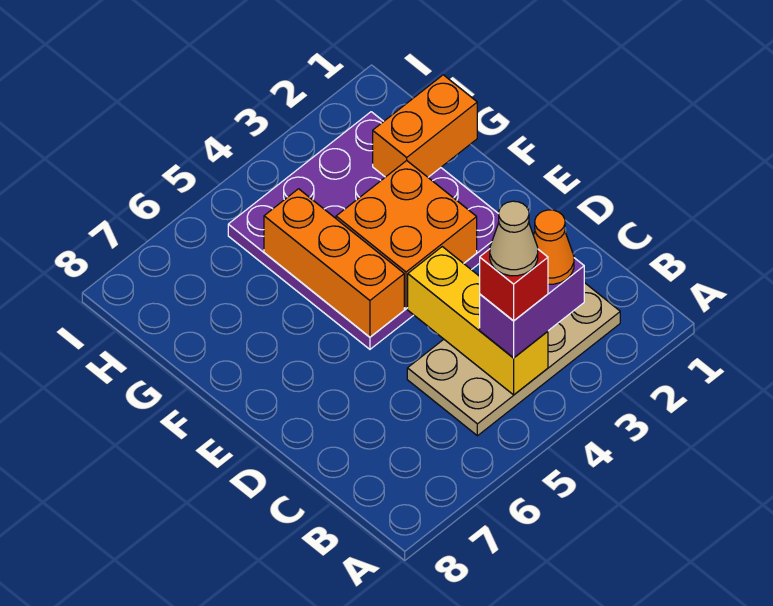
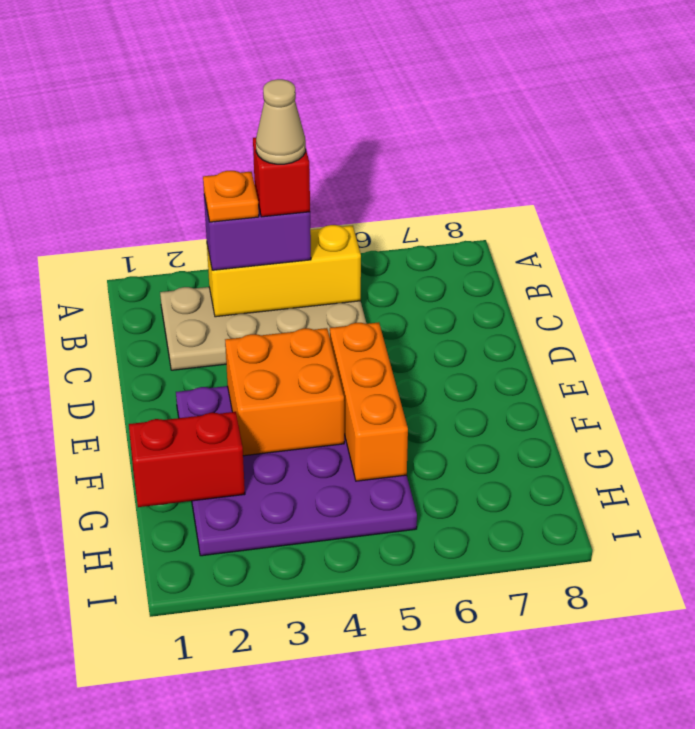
orange 1x1 cone [533,210,574,284] -> orange 1x1 plate [203,171,259,222]
yellow 1x3 brick [408,247,548,395] -> yellow 1x3 brick turned to [207,225,361,317]
orange 1x2 brick [373,75,477,177] -> red 1x2 brick [129,412,245,507]

